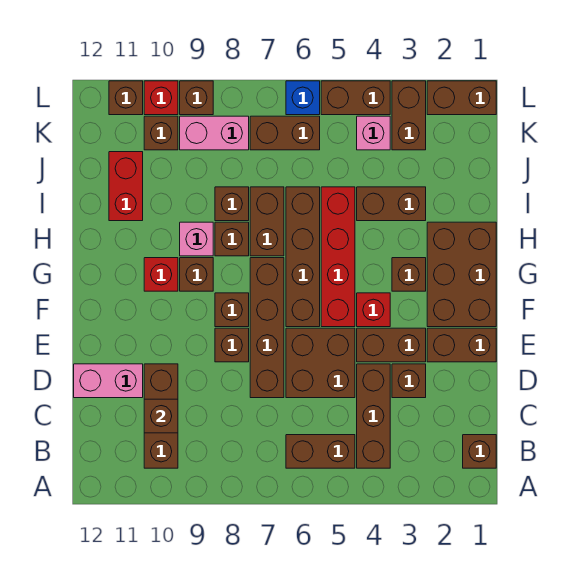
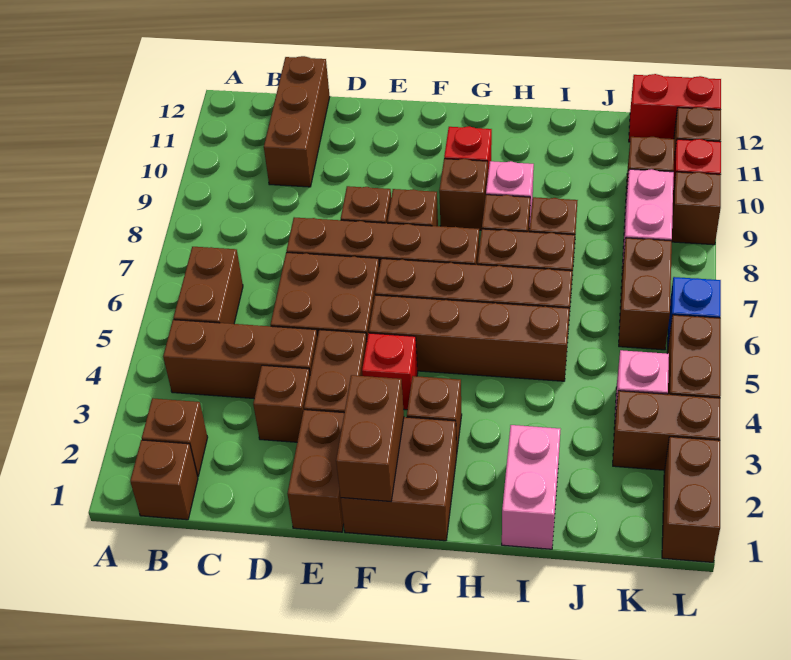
brown 1x3 brick [144,364,178,468] -> brown 1x3 brick turned to [264,56,330,187]
brown 1x1 brick [144,399,178,433] -> brown 1x1 brick moved to [142,398,208,477]
pink 1x2 brick [74,364,143,398] -> pink 1x2 brick moved to [502,425,560,549]
brown 2x3 brick [427,222,496,327] -> brown 2x2 brick [341,417,457,541]
red 1x4 brick [321,187,355,327] -> brown 1x4 brick [369,295,570,381]
brown 1x2 brick [357,187,426,221] -> brown 1x2 brick moved to [336,375,404,501]
red 1x2 brick [109,152,143,221] -> red 1x2 brick moved to [629,74,721,142]

